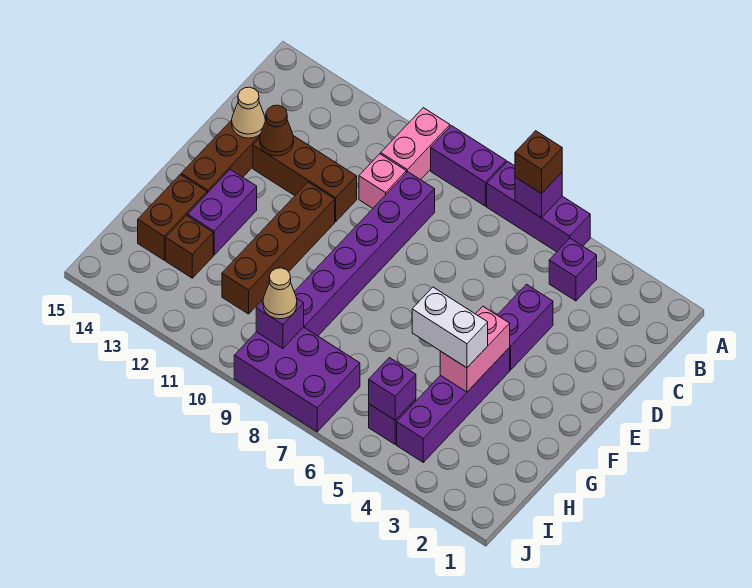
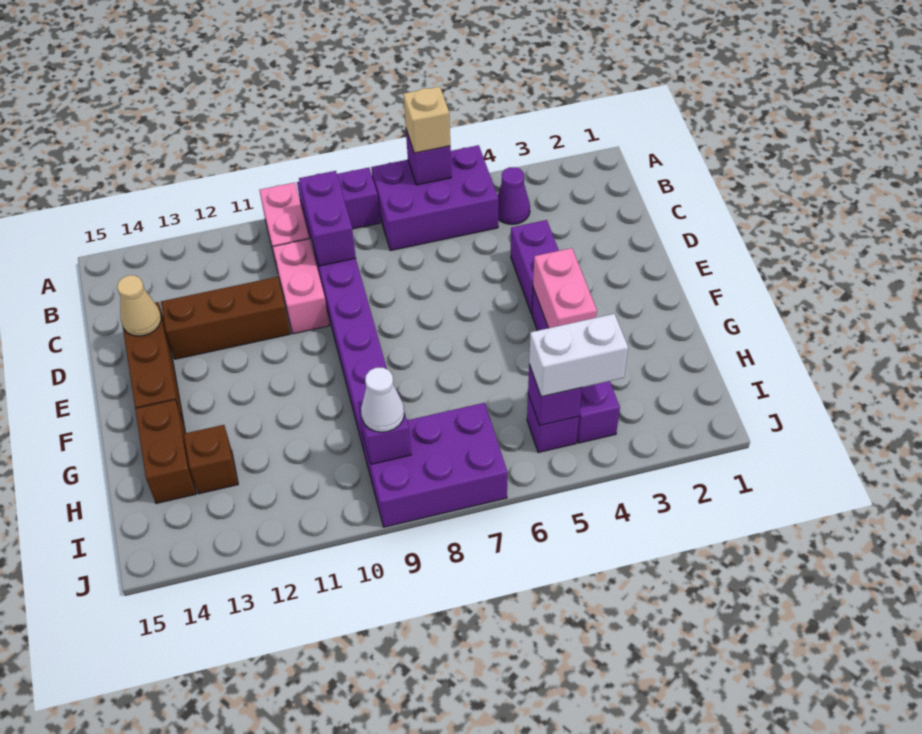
purple 1x3 brick [487,161,590,252] -> purple 2x3 brick [371,145,498,251]
brown 1x1 brick [515,131,562,194] -> tan 1x1 brick [403,86,450,153]
purple 1x1 brick [549,238,597,301] -> purple 1x1 cone [498,167,530,224]
pink 1x1 brick [359,154,406,208] -> pink 1x2 brick [273,239,329,334]
brown 1x1 cone [260,105,294,156] -> none
brown 1x4 brick [222,182,335,314] -> none
purple 1x2 brick [188,169,257,255] -> purple 1x2 brick moved to [299,171,356,266]
white 1x2 brick [412,287,488,368] -> white 1x2 brick moved to [529,314,628,397]
tan 1x1 cone [263,268,297,319] -> white 1x1 cone [361,368,404,432]

